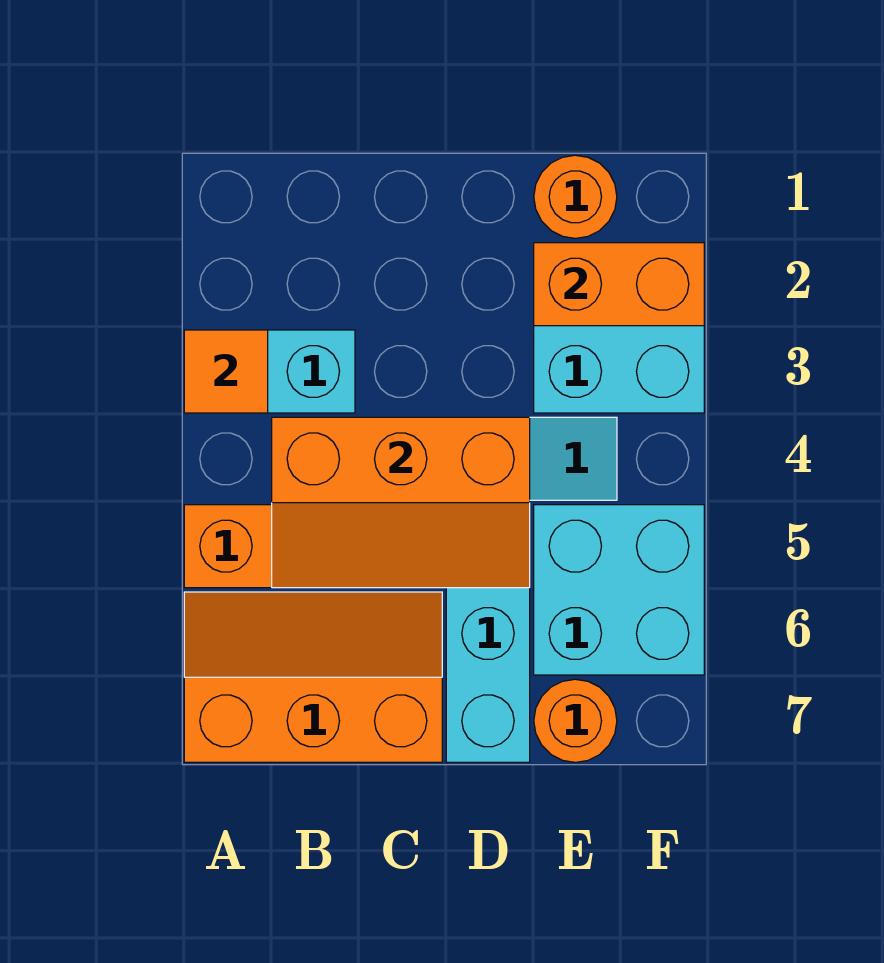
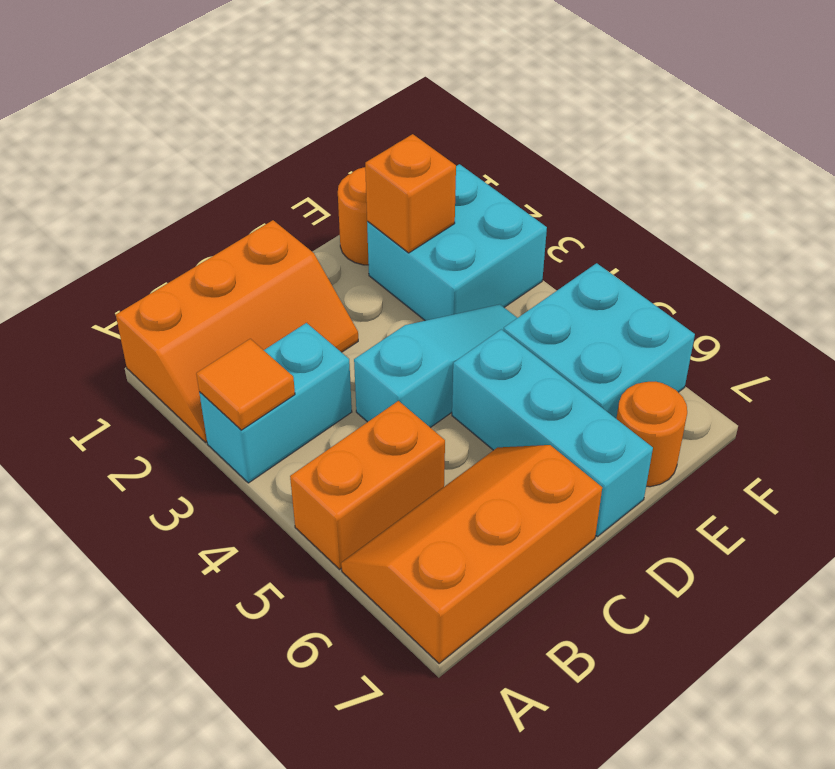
orange 2x3 slope [272,417,530,588] -> orange 2x3 slope moved to [116,220,358,443]
orange 1x2 brick [534,243,704,326] -> orange 1x1 brick [365,134,456,253]

